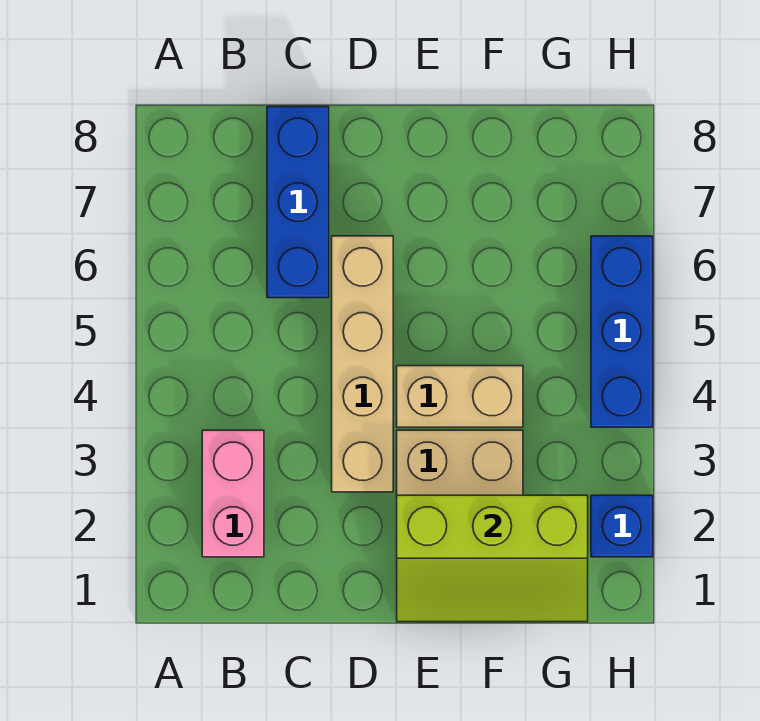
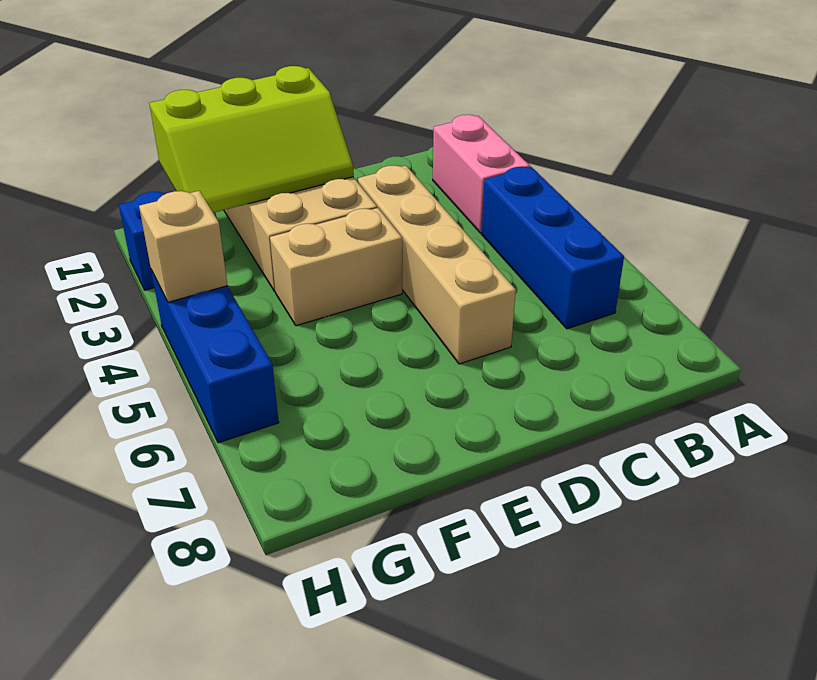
blue 1x3 brick [267,107,329,298] -> blue 1x3 brick moved to [481,167,624,329]
lime 2x3 slope [397,495,588,622] -> lime 2x3 slope turned to [149,66,354,213]
none -> tan 1x1 brick [139,191,227,302]

